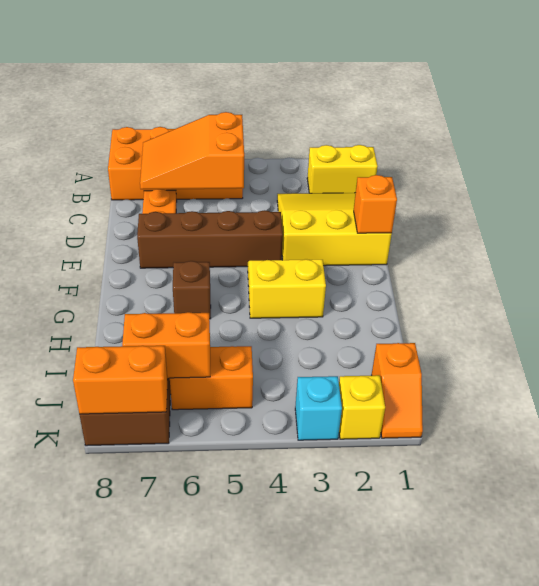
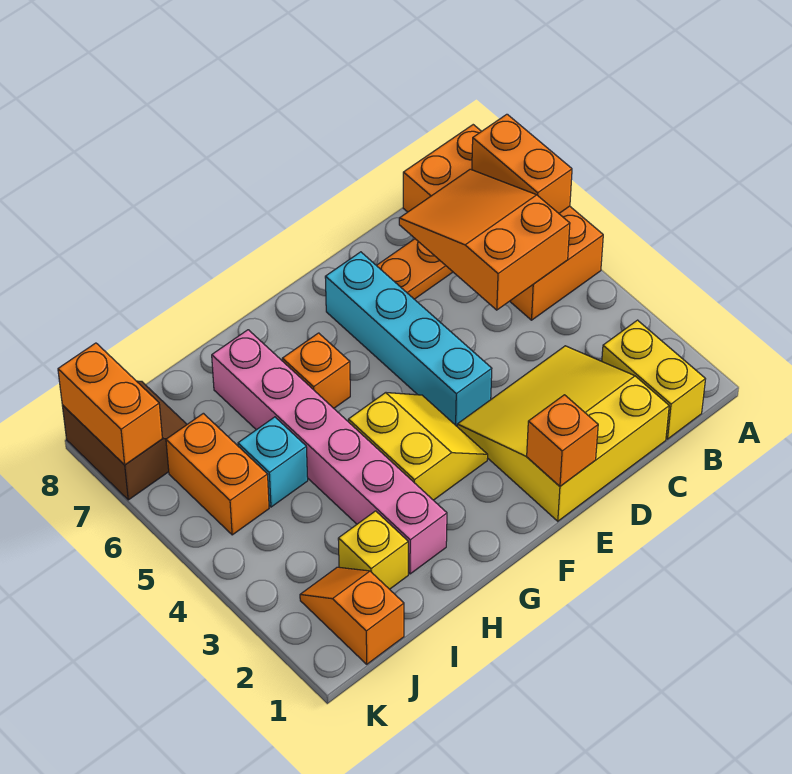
yellow 3x3 slope [277,193,392,266] -> yellow 3x3 slope turned to [457,346,669,521]
brown 1x4 brick [137,210,283,268] -> cyan 1x4 brick [325,252,492,426]
brown 1x1 brick [173,261,211,319] -> orange 1x1 brick [282,333,350,408]
none -> pink 1x6 brick [212,330,447,574]
orange 1x2 slope [372,343,423,438] -> orange 1x2 slope turned to [300,567,404,664]
orange 1x2 brick [122,312,210,378] -> orange 1x2 brick moved to [472,114,572,213]
yellow 1x1 brick [339,375,385,439] -> yellow 1x1 brick moved to [338,511,408,589]
cyan 1x1 brick [295,376,342,440] -> cyan 1x1 brick moved to [238,417,308,507]

